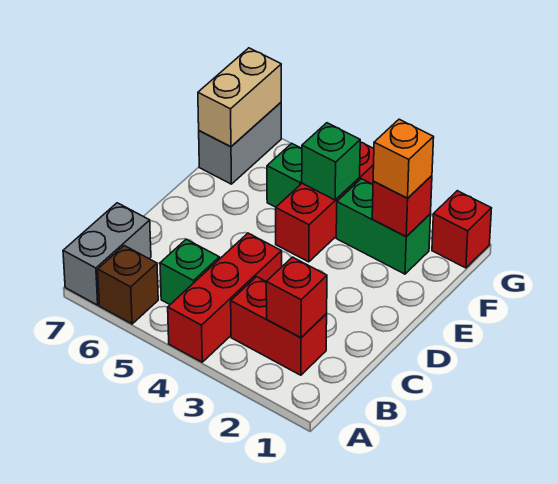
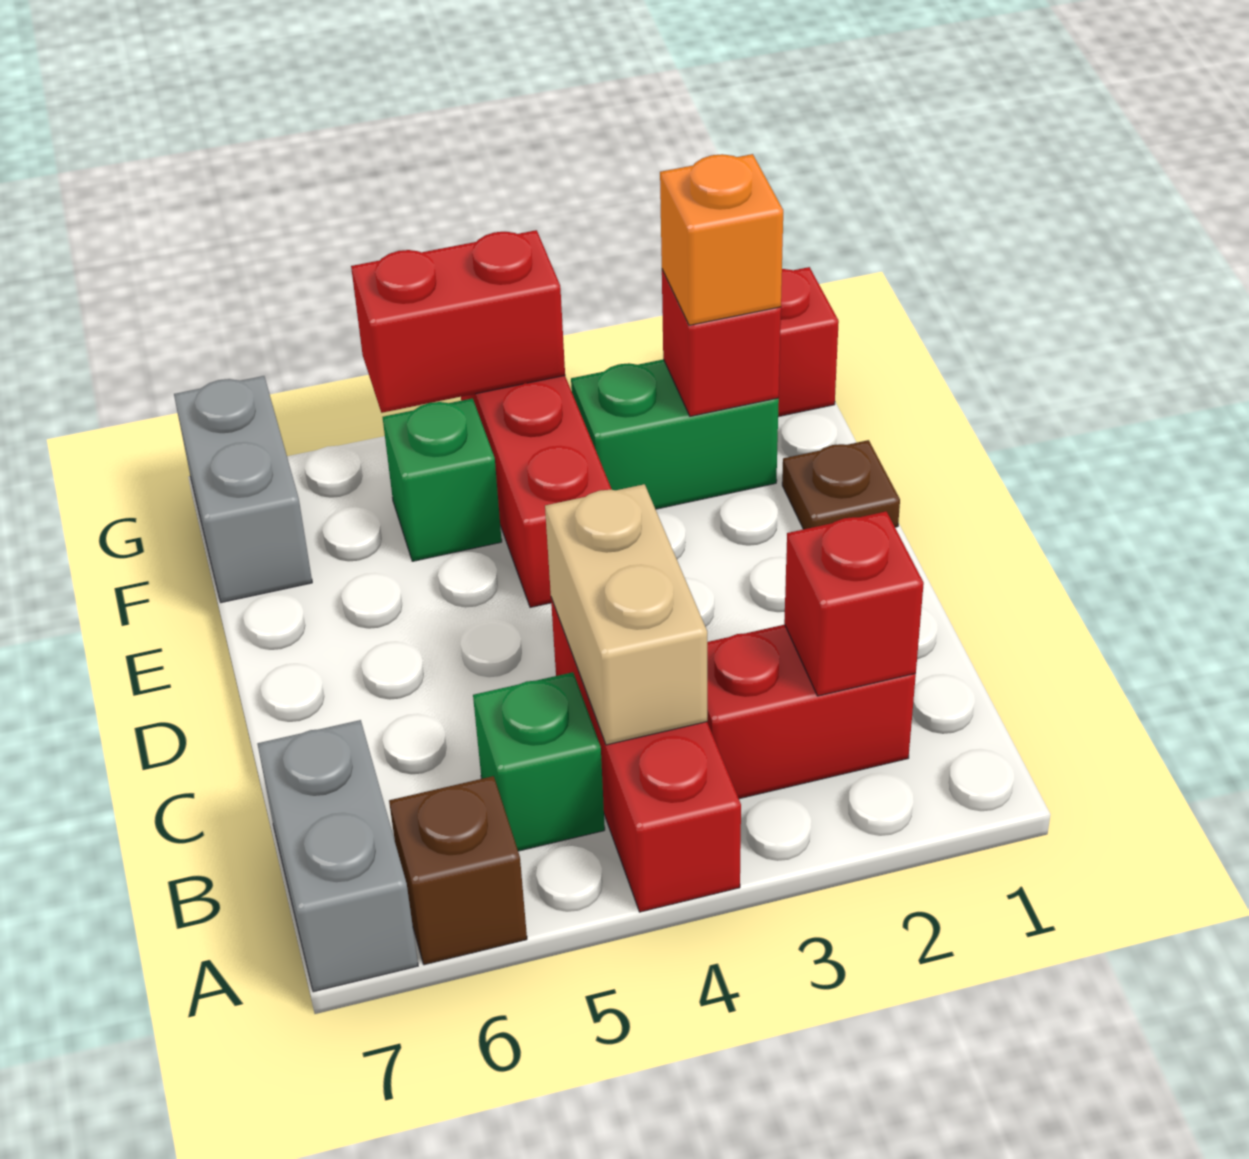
none -> brown 1x1 plate [782,440,900,529]
green 1x1 brick [302,123,360,200] -> none
tan 1x2 brick [198,48,281,147] -> tan 1x2 brick moved to [545,484,707,745]
none -> red 1x2 brick [351,230,565,413]

